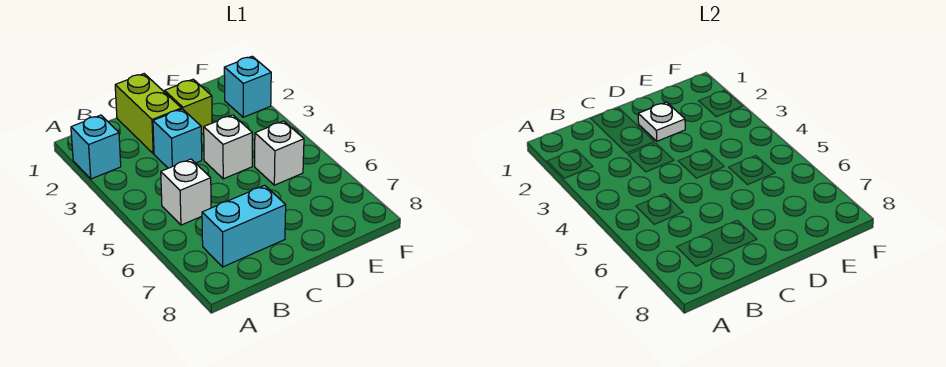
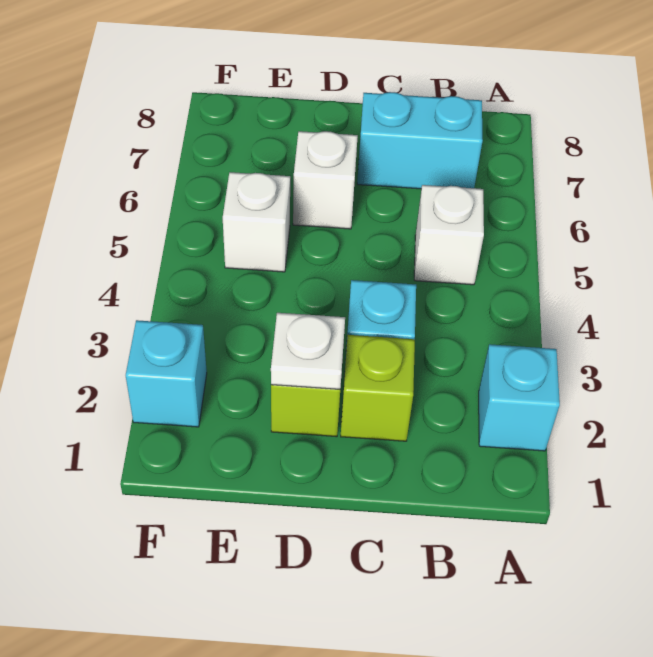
lime 1x2 brick [115,74,181,154] -> lime 1x1 brick [341,335,415,441]
white 1x1 brick [204,115,252,179] -> white 1x1 brick moved to [293,131,358,229]

